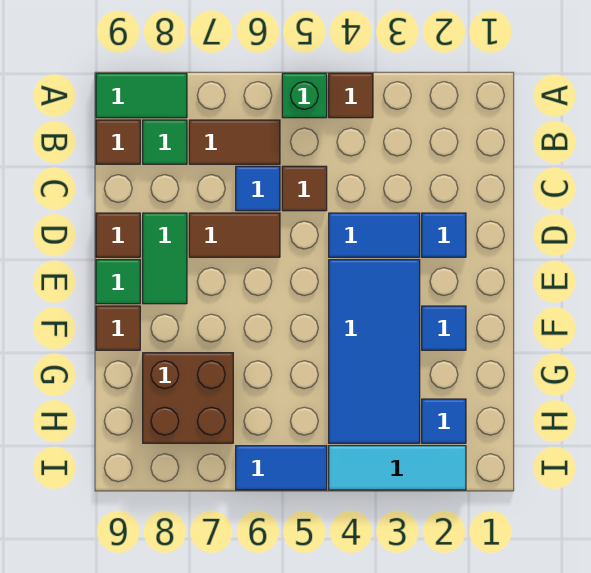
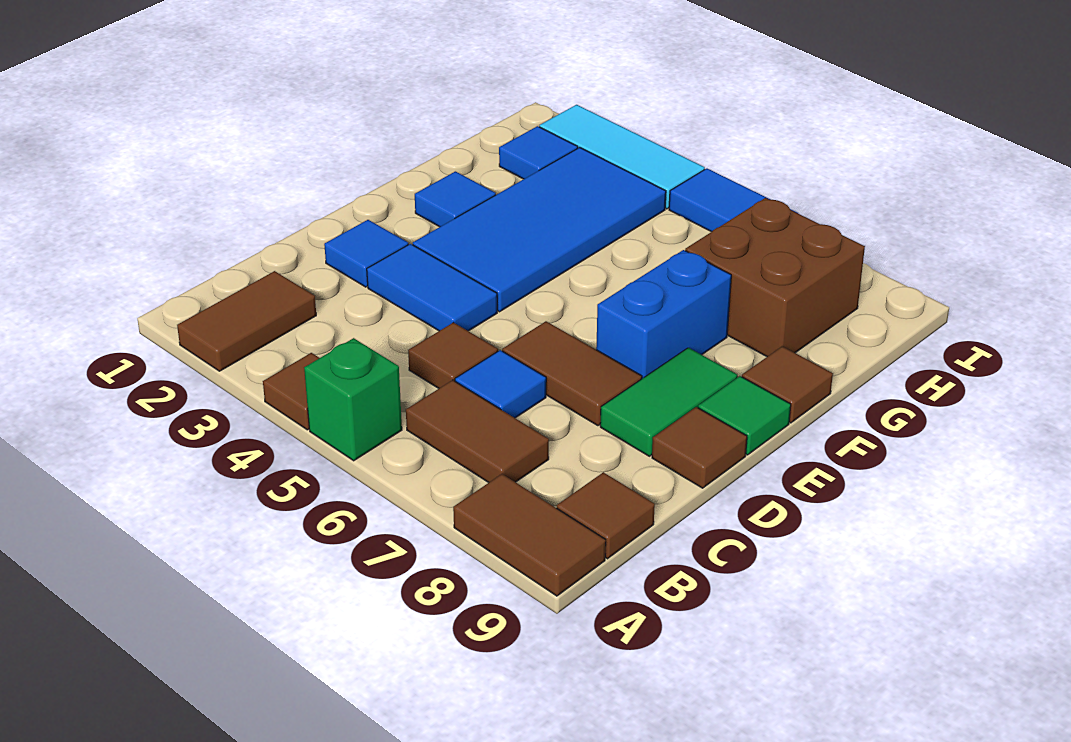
none -> brown 1x2 tile [177,271,316,371]
green 1x2 tile [96,73,187,118] -> brown 1x2 tile [453,474,606,596]
green 1x1 tile [143,120,187,164] -> none
none -> blue 1x2 brick [596,250,731,379]

